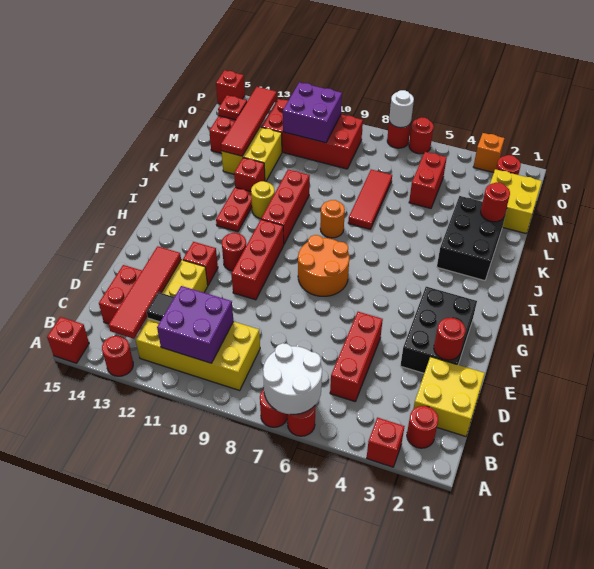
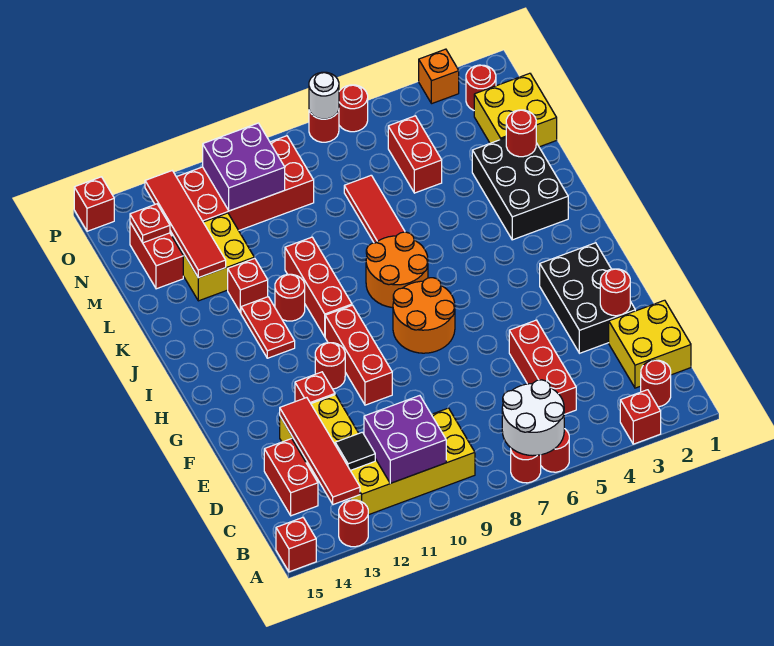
orange 1x1 round brick [320,200,345,238] -> orange 2x2 round brick [366,232,428,308]
yellow 1x1 round brick [251,181,275,218] -> red 1x1 round brick [275,274,305,321]

